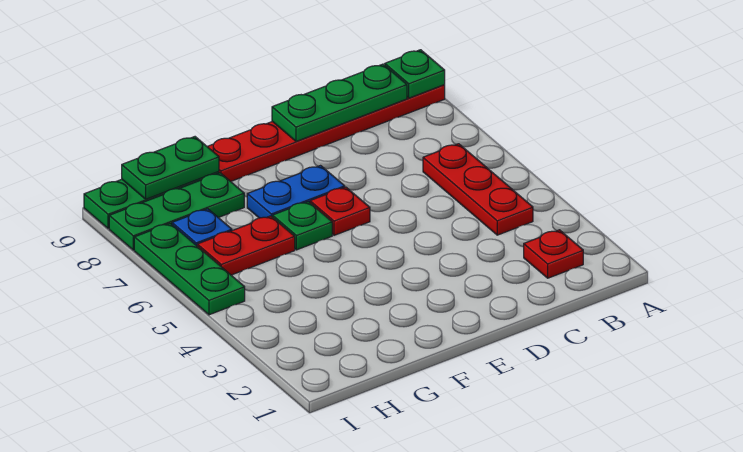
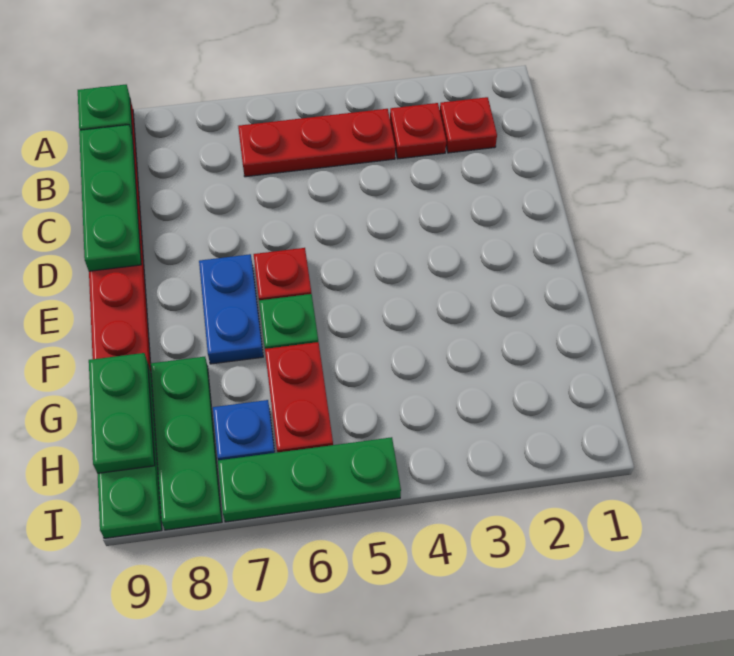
none -> red 1x1 plate [390,103,446,159]

